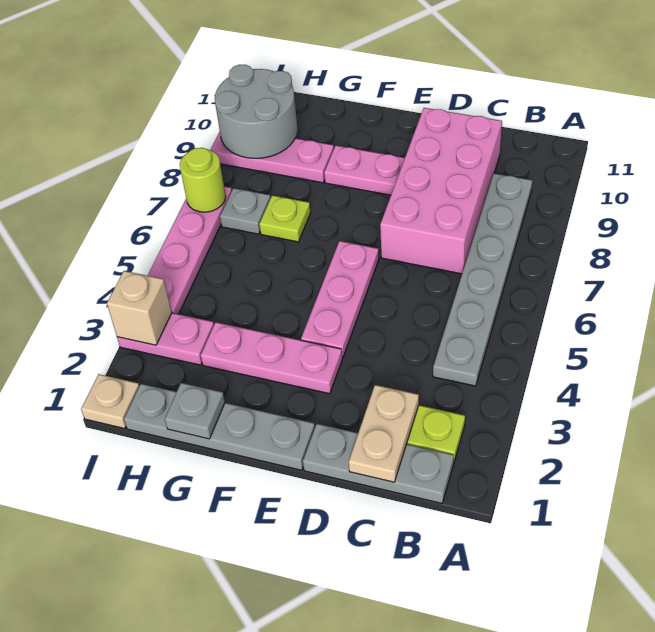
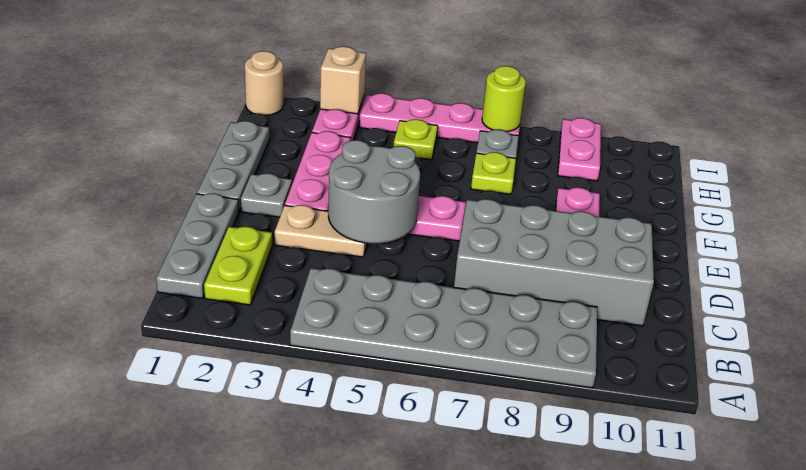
grey 1x6 plate [433,173,532,386] -> grey 2x6 plate [290,268,597,388]
tan 1x2 plate [349,385,419,482] -> tan 1x2 plate moved to [275,205,367,257]
pink 2x4 brick [380,108,502,274] -> grey 2x4 brick [454,199,654,326]
grey 1x4 plate [124,384,315,470] -> grey 1x3 plate [197,121,269,211]
grey 1x1 plate [165,383,225,439] -> grey 1x1 plate moved to [241,173,292,217]
pink 1x3 plate [211,132,334,183] -> pink 1x2 plate [558,118,601,181]
none -> lime 1x1 plate [394,119,438,160]
grey 2x2 round brick [215,65,298,158] -> grey 2x2 round brick moved to [328,140,420,243]
tan 1x1 plate [81,374,139,429] -> tan 1x1 round brick [245,51,283,115]

